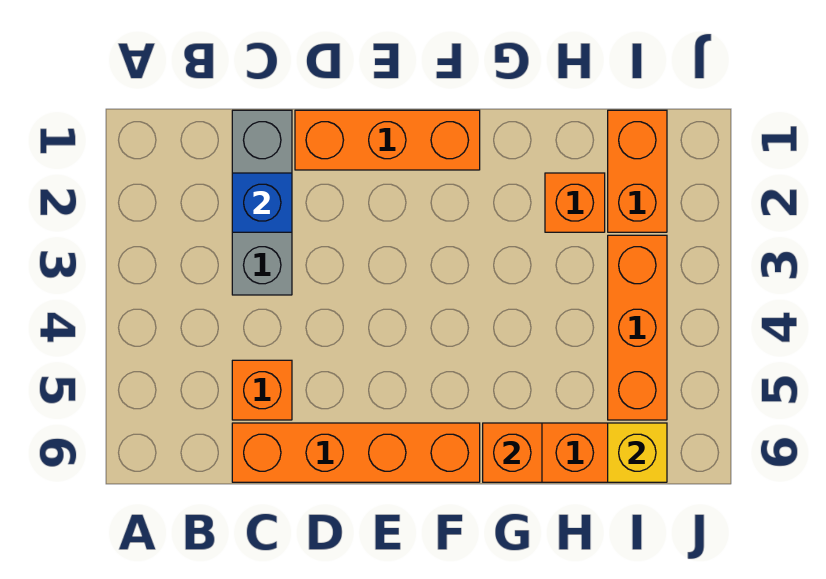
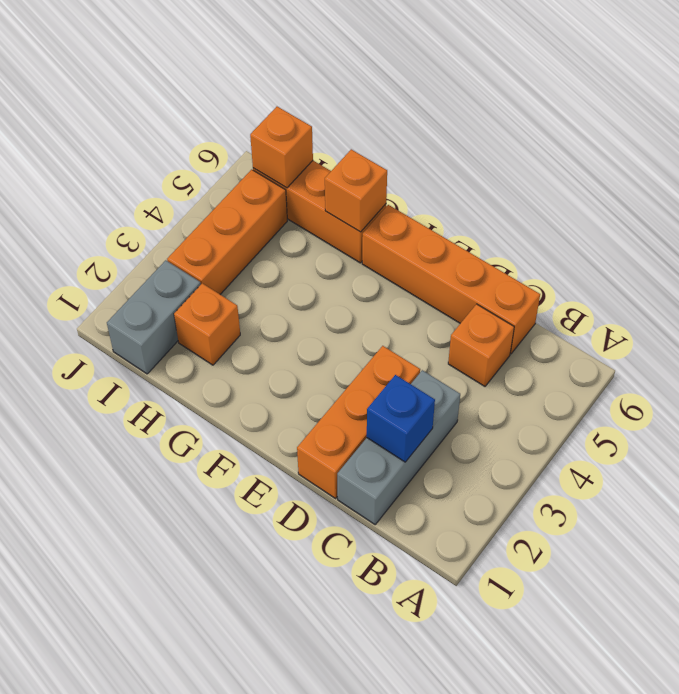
orange 1x3 brick [295,110,480,170] -> orange 1x3 brick turned to [297,346,420,498]
orange 1x2 brick [608,110,667,232] -> grey 1x2 brick [107,260,201,374]
yellow 1x1 brick [608,423,667,482] -> orange 1x1 brick [250,107,313,188]

